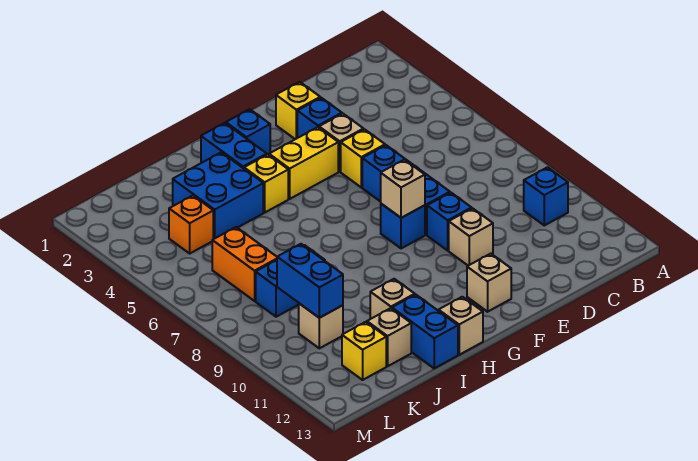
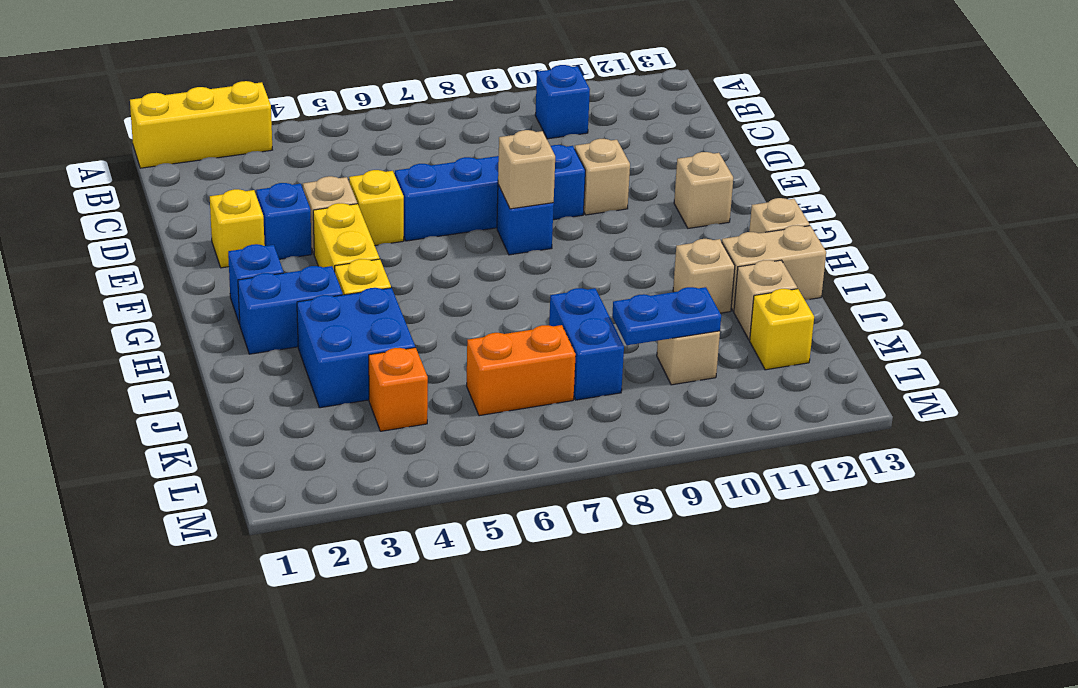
none -> yellow 1x3 brick [130,81,272,168]
blue 1x2 brick [392,295,458,368] -> tan 1x2 brick [722,225,826,311]
blue 1x2 brick [277,244,343,318] -> blue 1x2 plate [612,287,721,345]

